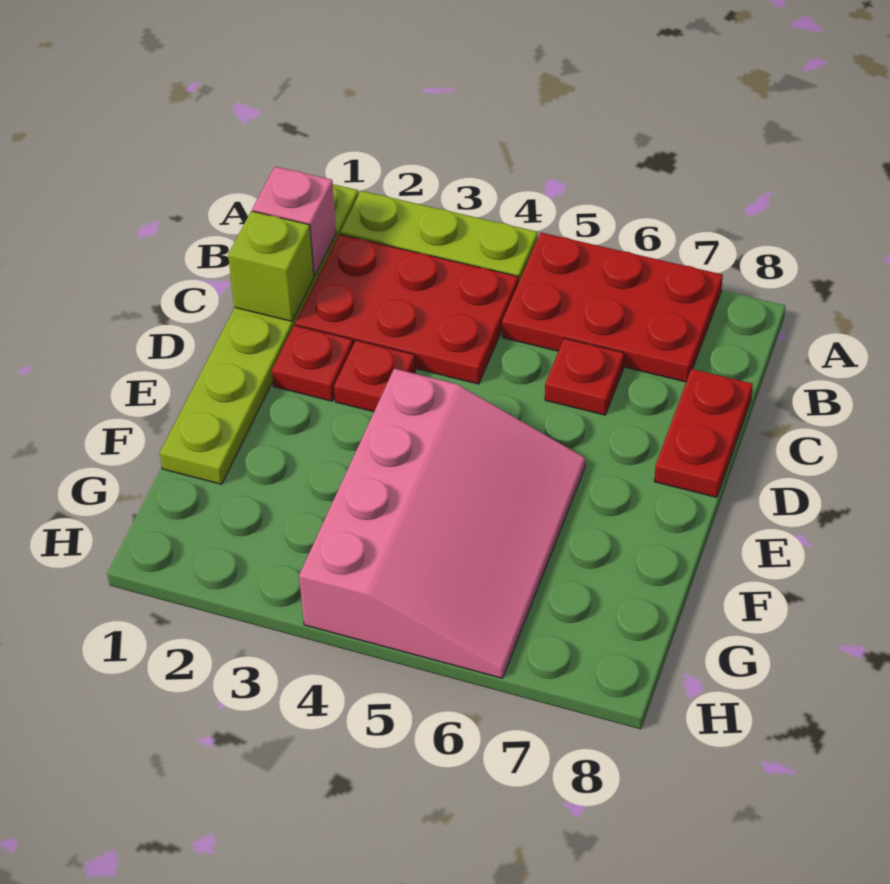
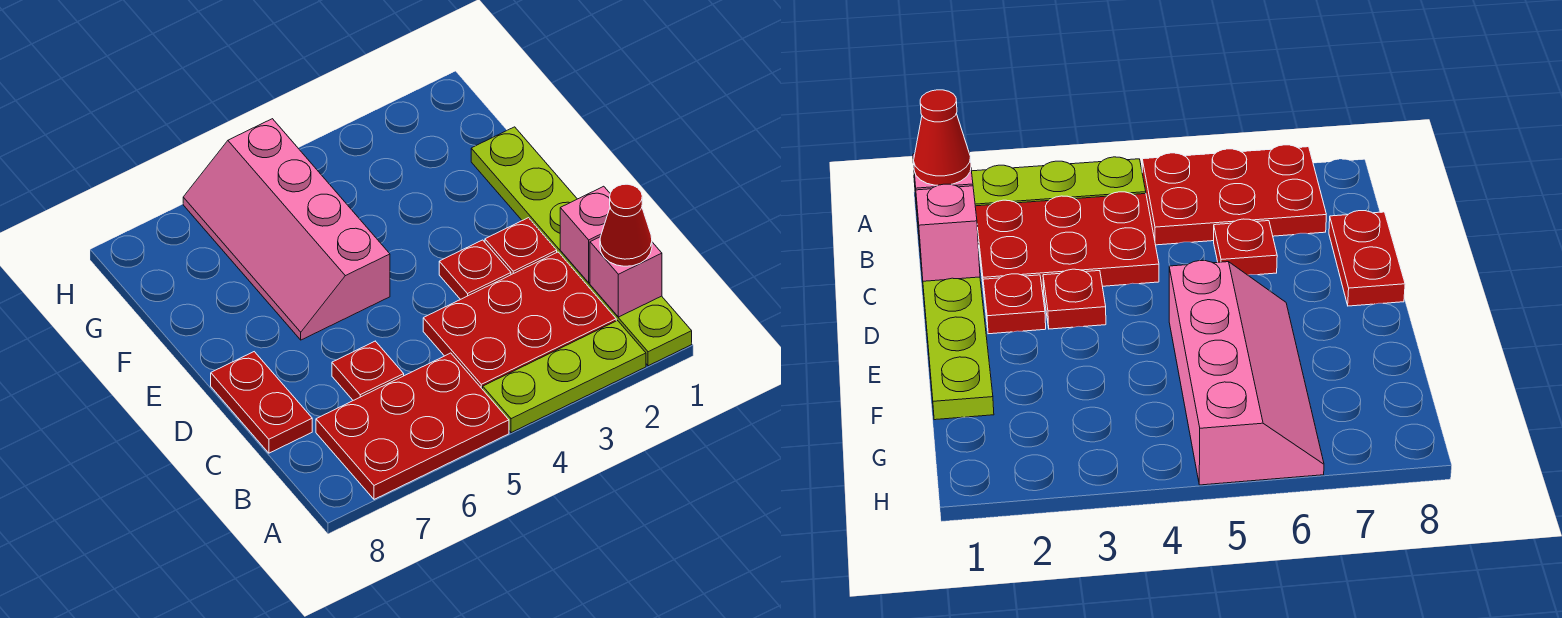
none -> red 1x1 cone [600,184,652,266]
lime 1x1 brick [228,211,314,321] -> pink 1x1 brick [560,186,610,283]
pink 3x4 slope [299,369,585,678] -> pink 2x4 slope [183,119,390,340]

